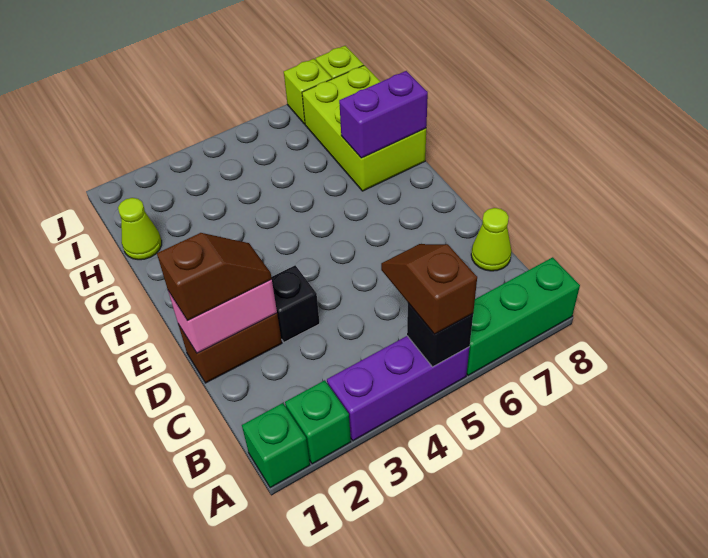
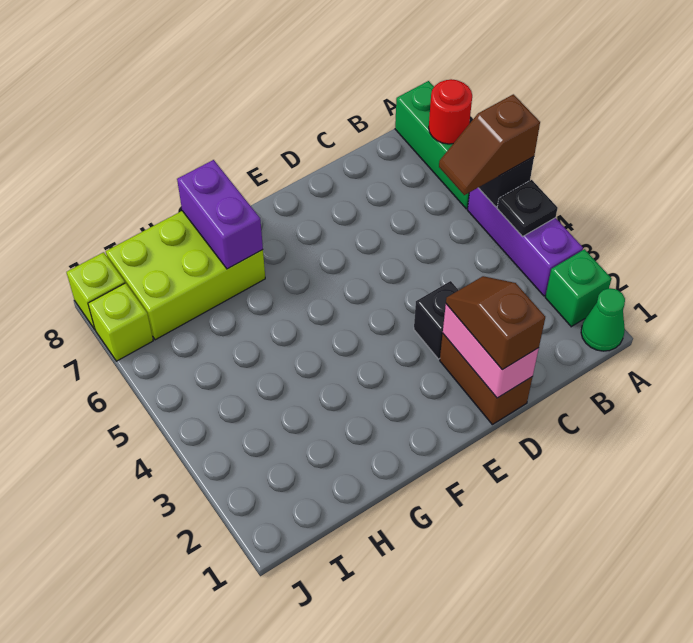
green 1x1 brick [242,403,310,488] -> green 1x1 cone [581,288,625,351]
none -> black 1x1 plate [497,180,558,237]
none -> red 1x1 round brick [429,79,472,144]
lime 1x1 cone [471,208,512,271] -> none
lime 1x1 cone [118,198,162,260] -> none

